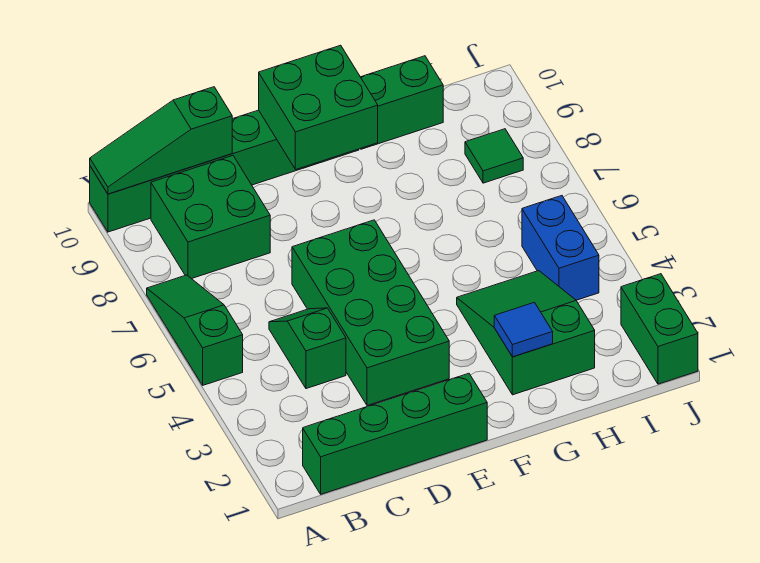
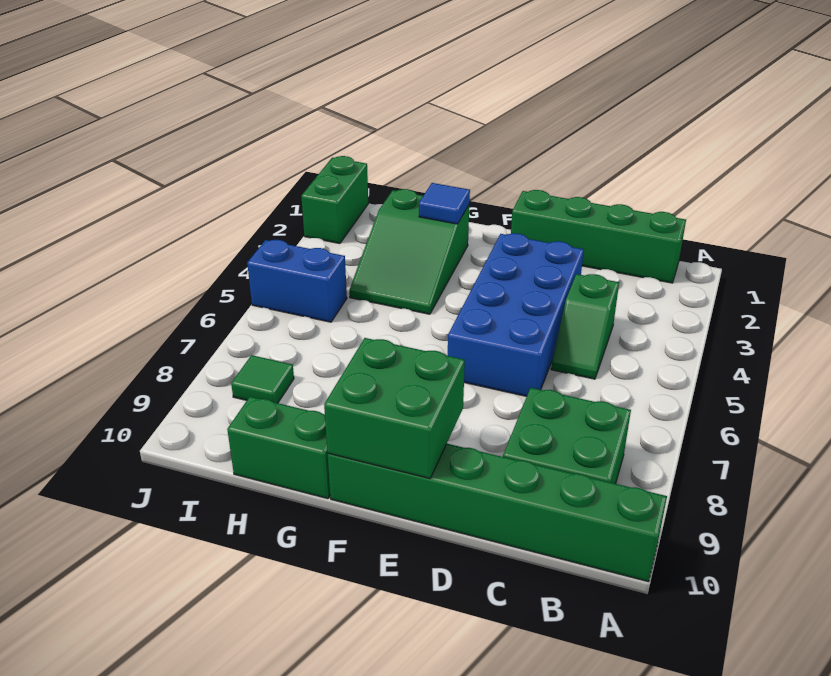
green 1x3 slope [147,275,243,385] -> none
green 1x3 slope [90,87,232,194] -> none
green 2x4 brick [292,220,449,406] -> blue 2x4 brick [448,233,584,396]
blue 1x2 brick [522,196,599,300] -> blue 1x2 brick turned to [247,240,347,322]

